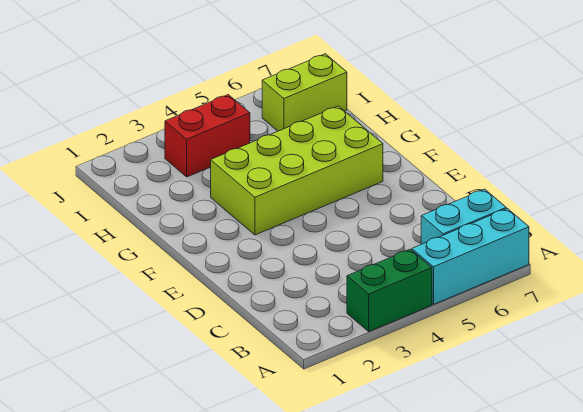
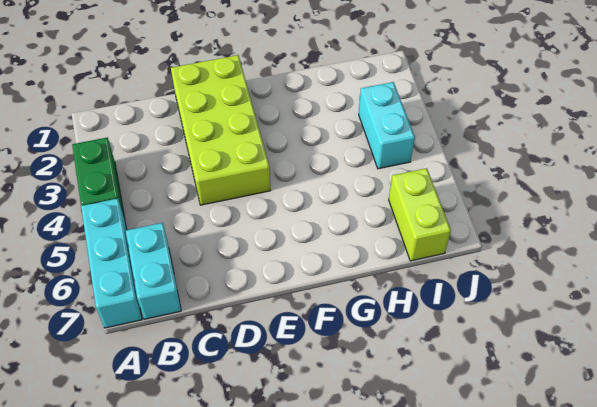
lime 2x4 brick [211,106,383,235] -> lime 2x4 brick moved to [171,55,271,205]
red 1x2 brick [165,95,250,177] -> cyan 1x2 brick [359,82,415,169]

